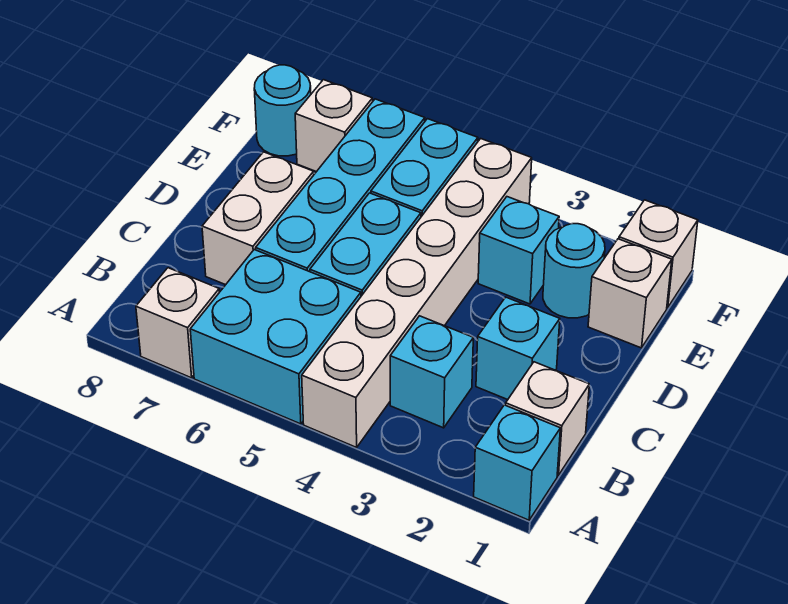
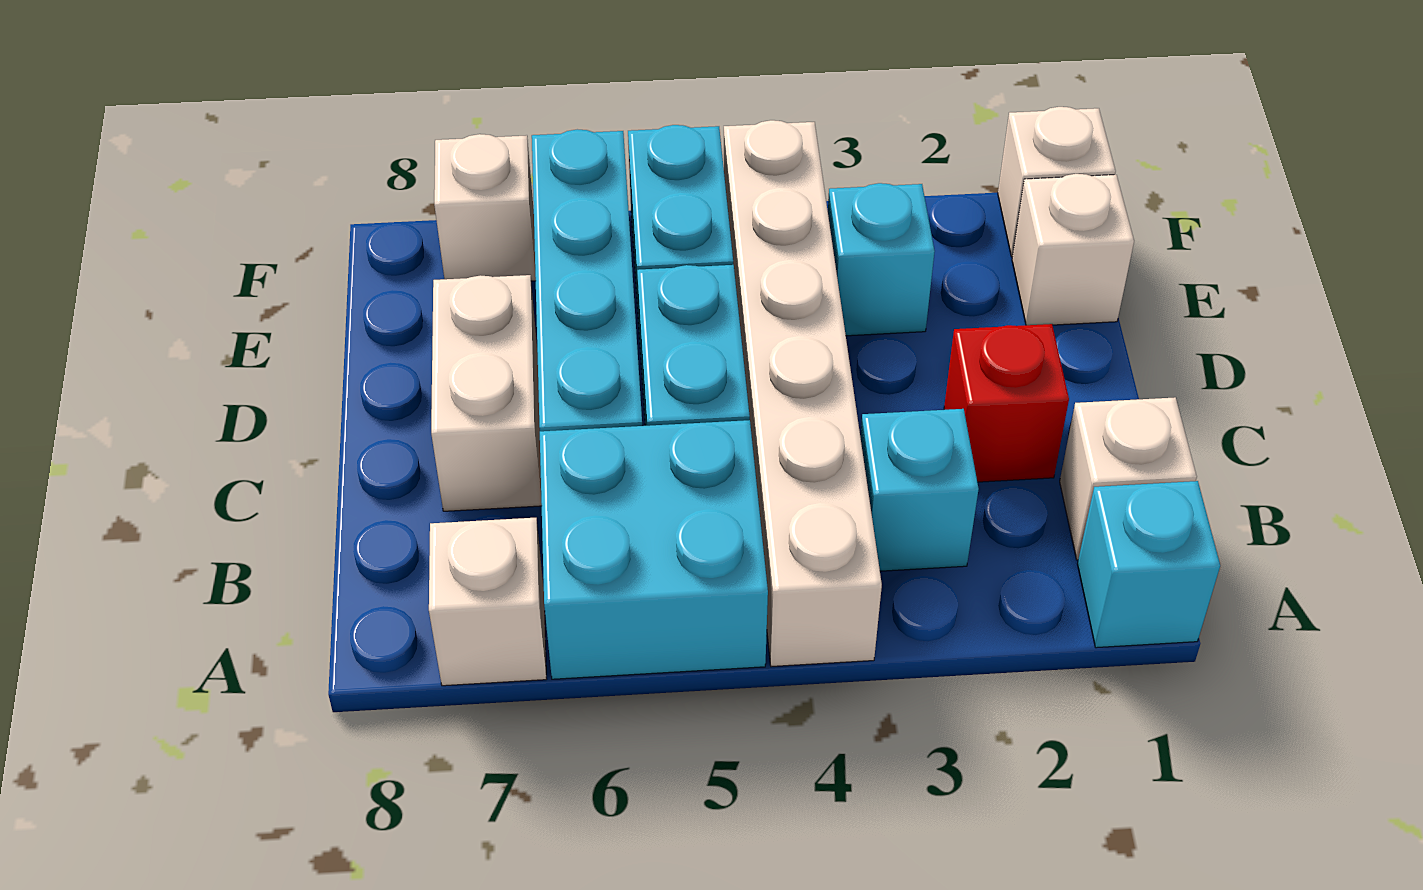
cyan 1x1 brick [476,297,560,400] -> red 1x1 brick [944,324,1069,482]
cyan 1x1 round brick [543,224,605,318] -> none
cyan 1x1 round brick [254,65,311,156] -> none

